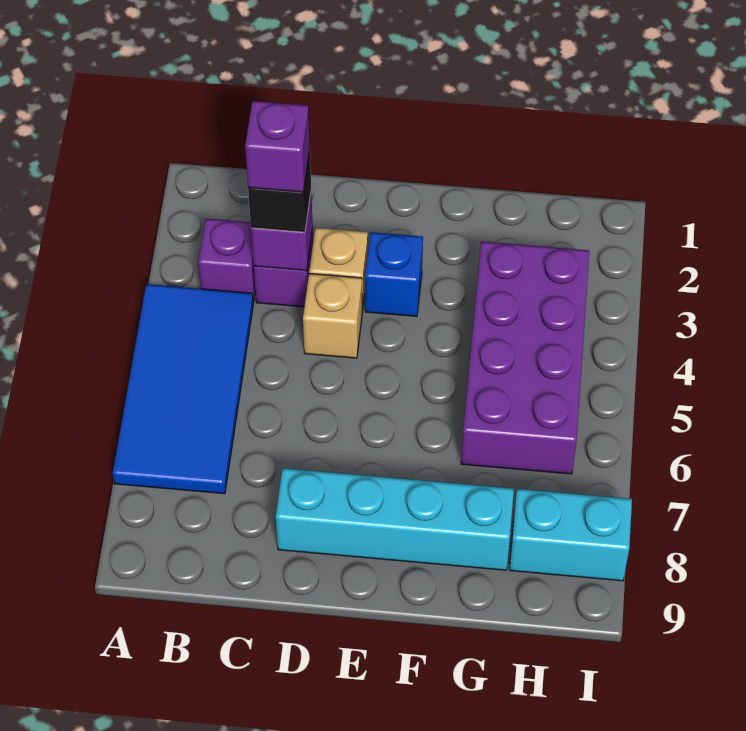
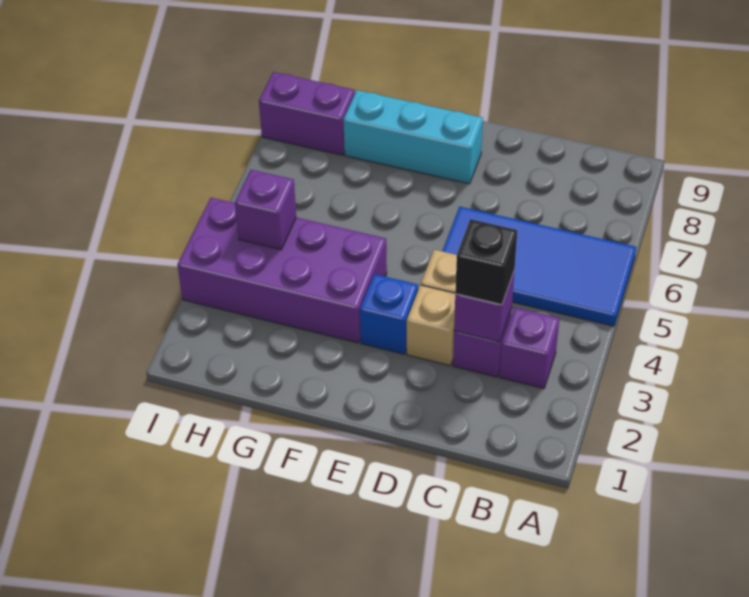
blue 2x4 tile [113,284,253,494] -> blue 2x4 tile turned to [442,207,636,326]
purple 1x1 brick [245,101,310,192] -> purple 1x1 brick moved to [235,170,296,250]
cyan 1x4 brick [276,468,514,570] -> cyan 1x3 brick [343,90,483,184]
purple 2x4 brick [461,241,589,474] -> purple 2x4 brick turned to [177,198,387,343]
cyan 1x2 brick [510,489,632,581] -> purple 1x2 brick [259,72,355,155]

